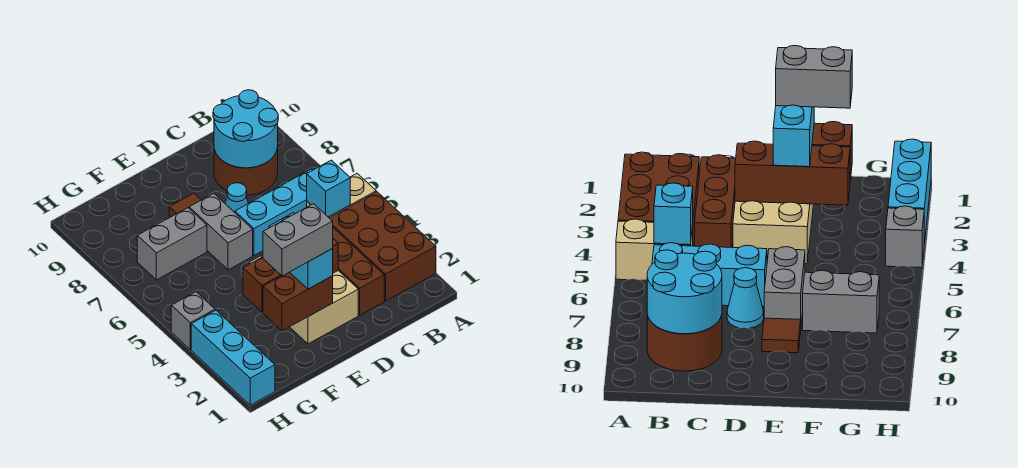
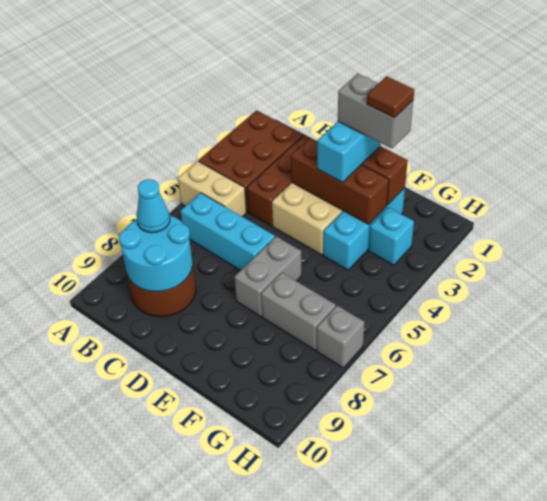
cyan 1x1 brick [307,160,350,217] -> cyan 1x1 brick moved to [369,207,414,265]
cyan 1x1 cone [225,183,248,212] -> cyan 1x1 cone moved to [137,179,170,233]
brown 1x1 tile [169,193,201,217] -> brown 1x1 tile moved to [367,76,414,118]
cyan 1x3 brick [191,310,275,405] -> cyan 1x3 brick moved to [323,188,405,270]
grey 1x1 brick [171,292,215,350] -> grey 1x1 brick moved to [317,306,364,368]

